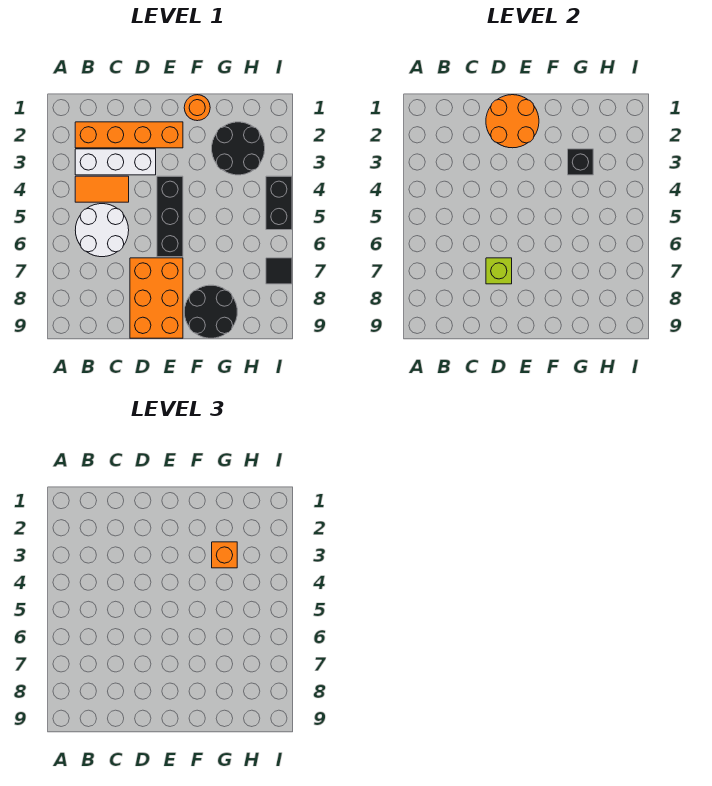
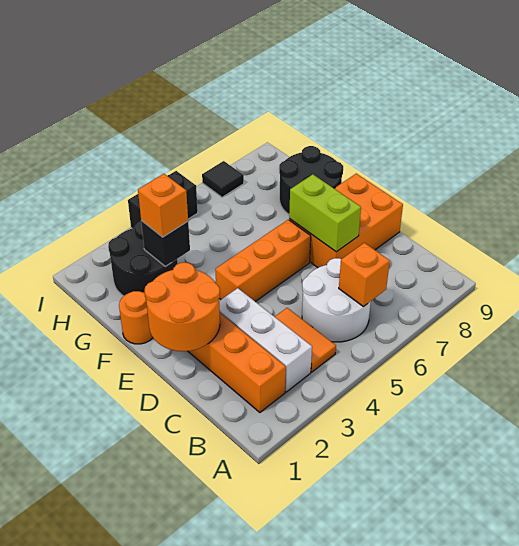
none -> orange 1x1 brick [339,243,390,306]
lime 1x1 brick [486,258,512,284] -> lime 1x2 brick [289,174,361,252]
black 1x3 brick [157,176,183,257] -> orange 1x3 brick [215,220,311,302]

